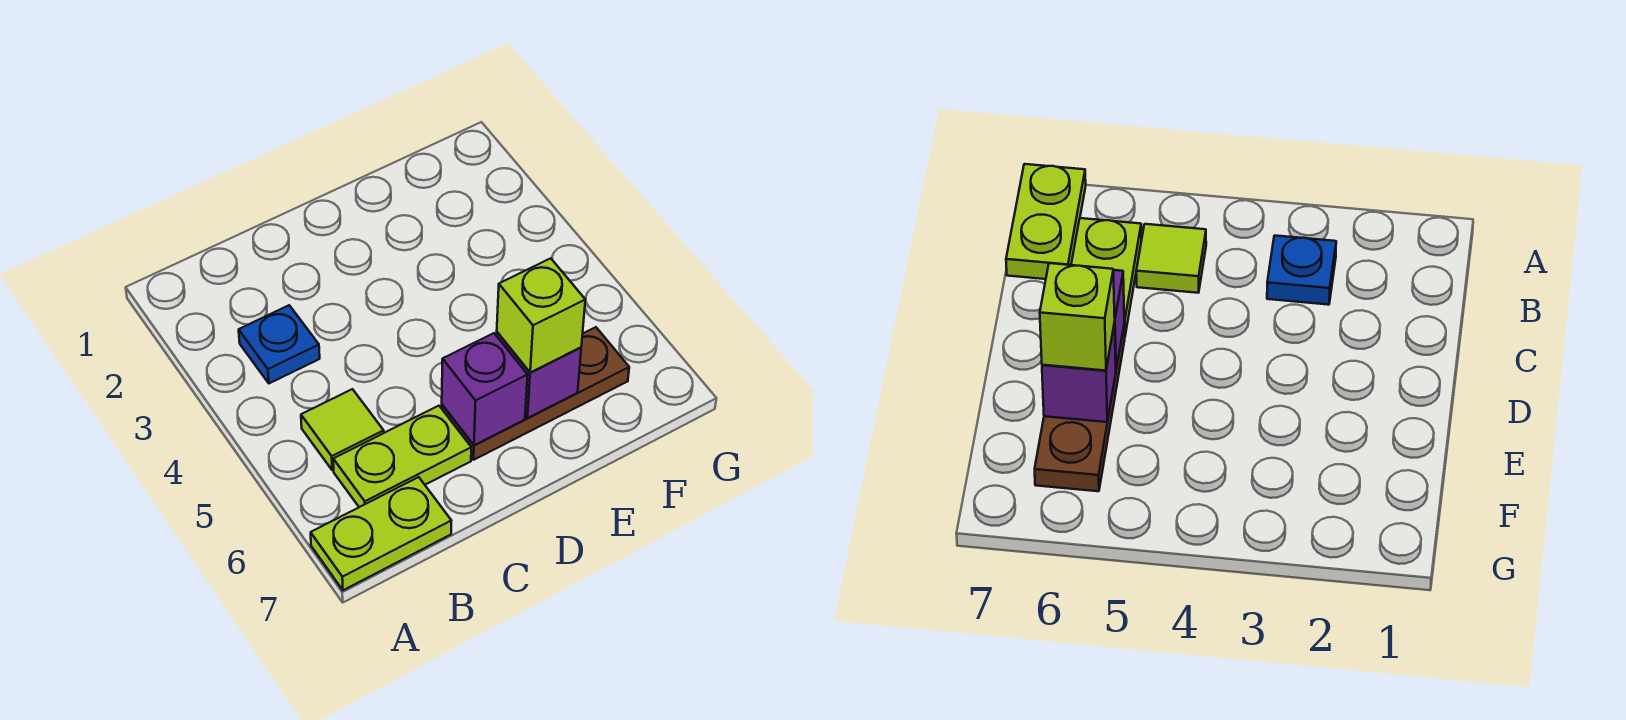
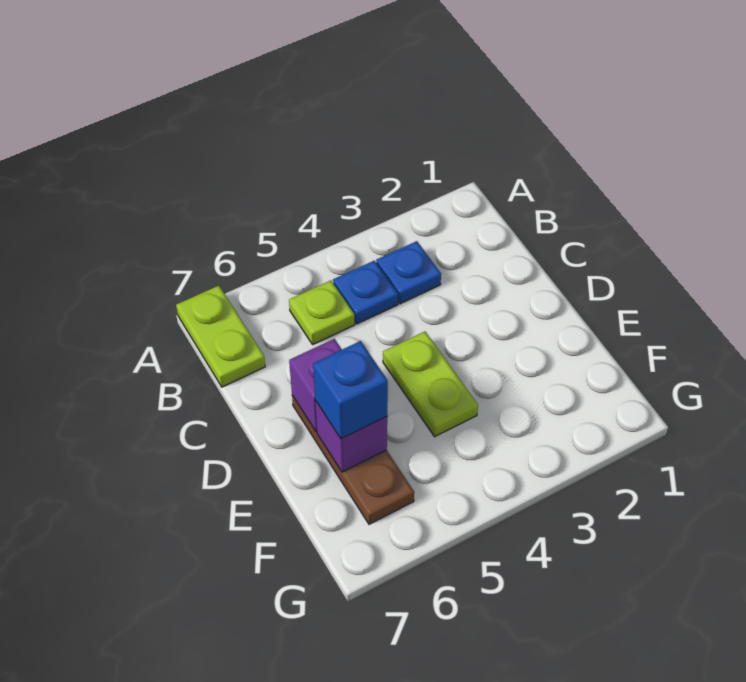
none -> blue 1x1 plate [333,261,398,324]
lime 1x1 tile [301,389,384,470] -> lime 1x1 plate [289,280,355,344]
lime 1x2 plate [333,406,471,507] -> lime 1x2 plate moved to [383,332,478,437]
lime 1x1 brick [497,258,585,372] -> blue 1x1 brick [313,341,388,439]

